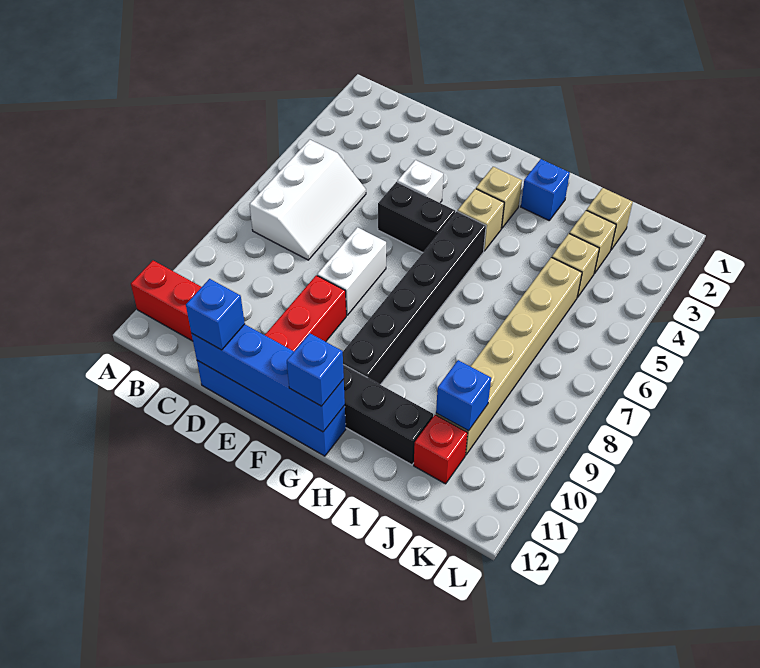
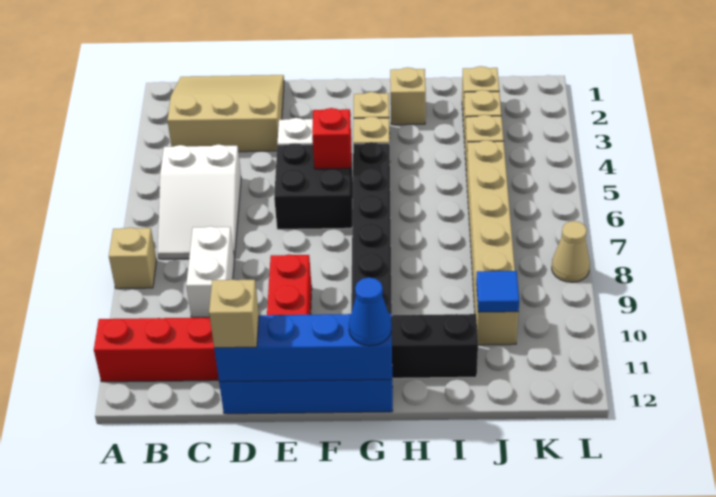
none -> tan 1x1 brick [109,228,157,289]
none -> tan 3x3 slope [167,75,284,152]
white 2x3 slope [249,140,366,260] -> white 2x3 slope turned to [158,144,241,259]
blue 1x1 brick [186,279,245,350] -> tan 1x1 brick [209,279,259,348]
black 1x2 brick [378,182,455,253] -> black 2x2 brick [274,143,353,229]
white 1x2 brick [317,227,386,315] -> white 1x2 brick moved to [186,226,235,317]
blue 1x1 brick [287,333,344,406] -> blue 1x1 cone [349,278,391,346]
blue 1x1 brick [521,159,570,220] -> tan 1x1 brick [390,67,426,125]
blue 1x1 brick [436,360,491,431] -> blue 1x1 tile [476,271,519,312]
red 1x1 brick [414,415,468,484] -> red 1x1 brick moved to [312,108,351,169]
none -> tan 1x1 cone [552,221,590,282]

